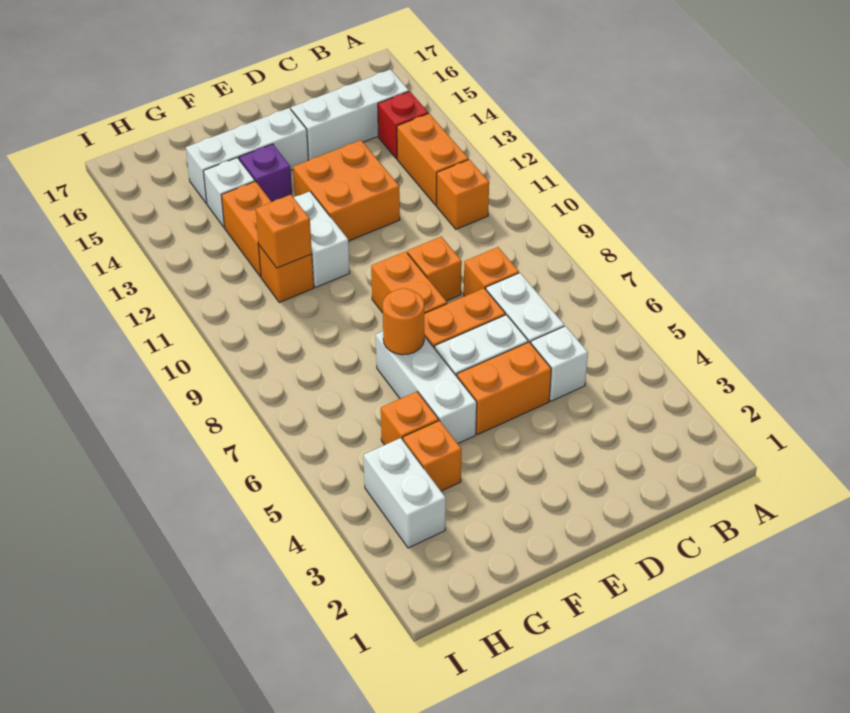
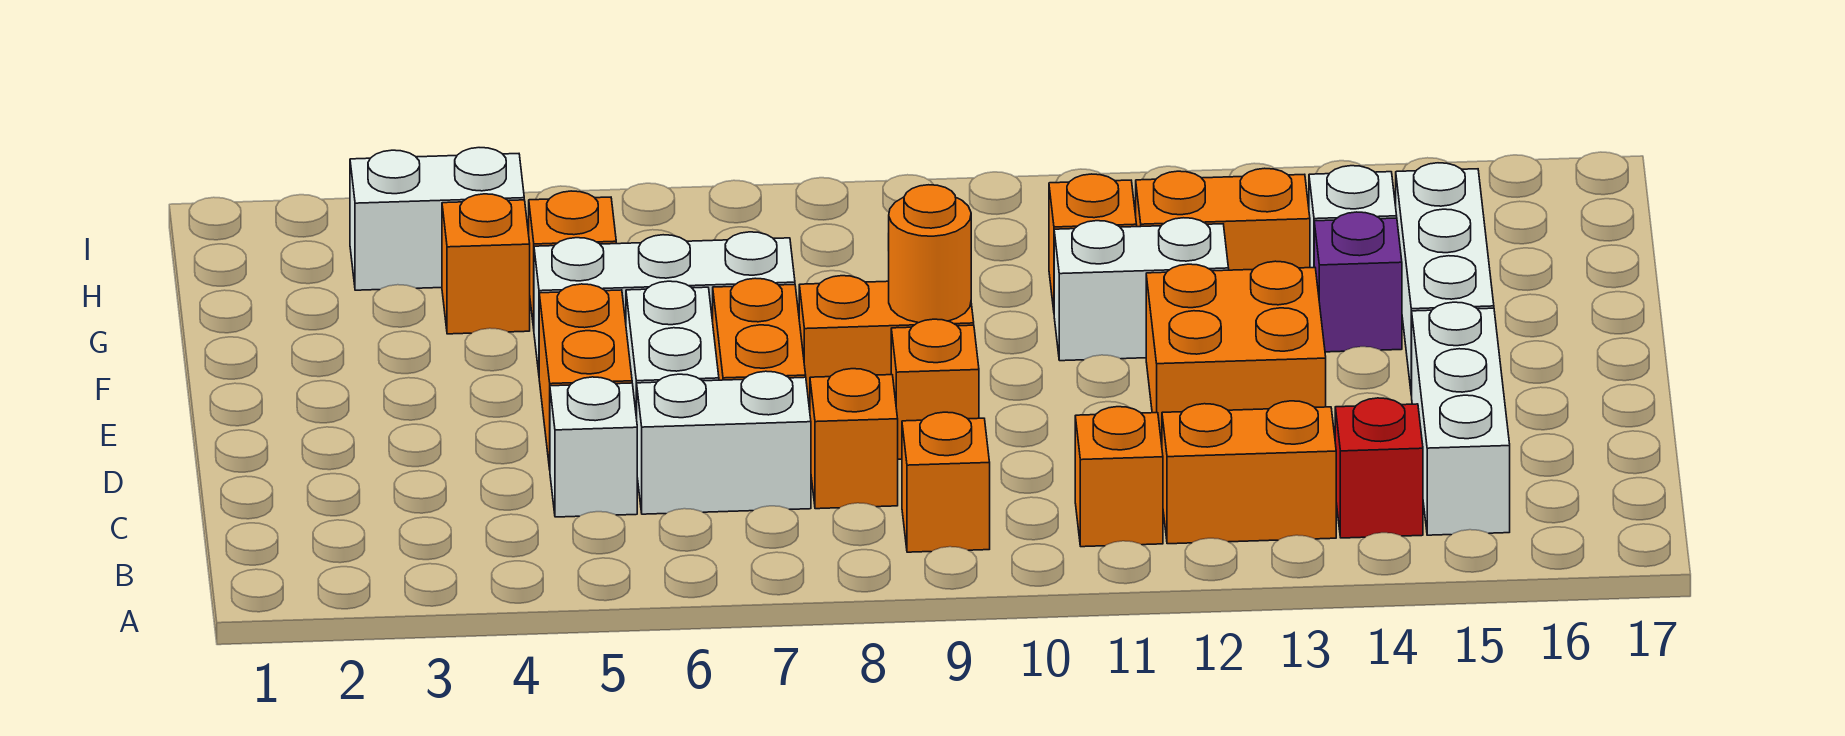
orange 1x1 round brick [383,288,424,355] -> orange 1x1 round brick moved to [888,185,971,323]
orange 1x1 brick [256,195,312,268] -> orange 1x1 brick moved to [902,412,990,552]

